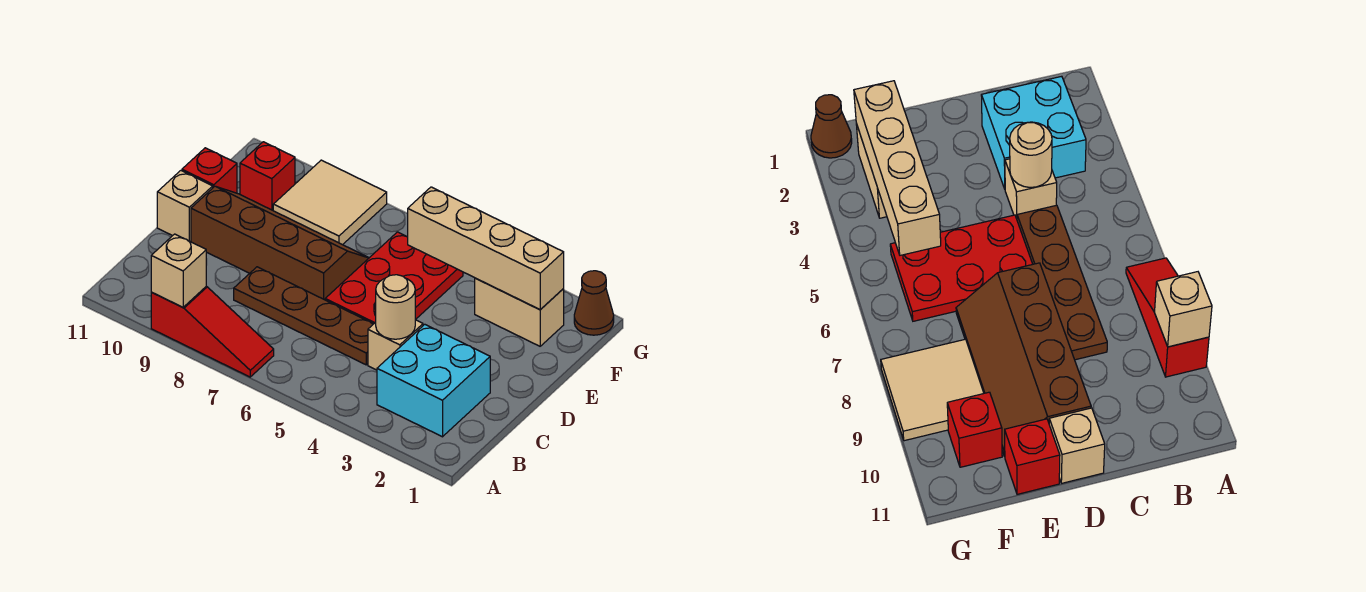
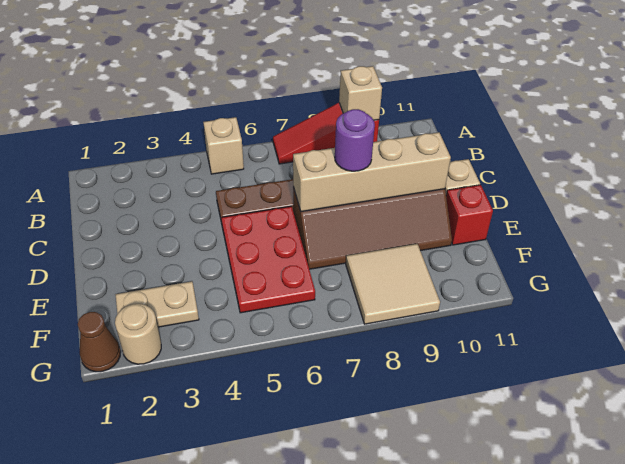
cyan 2x2 brick [377,324,490,437] -> none
tan 1x1 brick [368,320,423,370] -> tan 1x1 brick moved to [203,117,244,174]
tan 1x1 round brick [376,275,415,339] -> tan 1x1 round brick moved to [115,304,161,364]
none -> purple 1x1 round brick [335,109,375,171]
tan 1x2 brick [475,278,564,346] -> tan 1x2 plate [115,281,199,327]
tan 1x4 brick [408,187,564,310] -> tan 1x4 brick moved to [293,132,451,212]
red 1x1 brick [240,142,295,210] -> none

